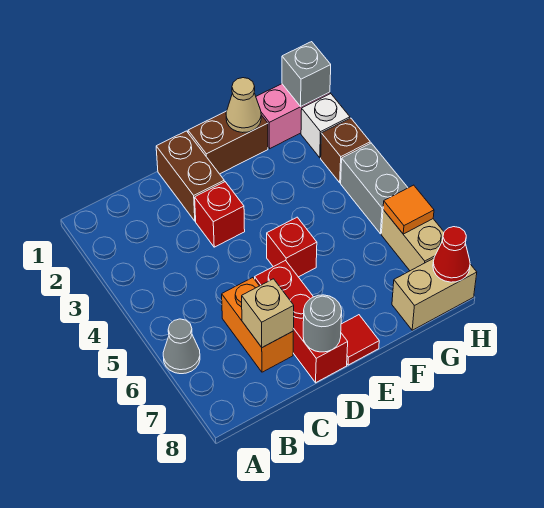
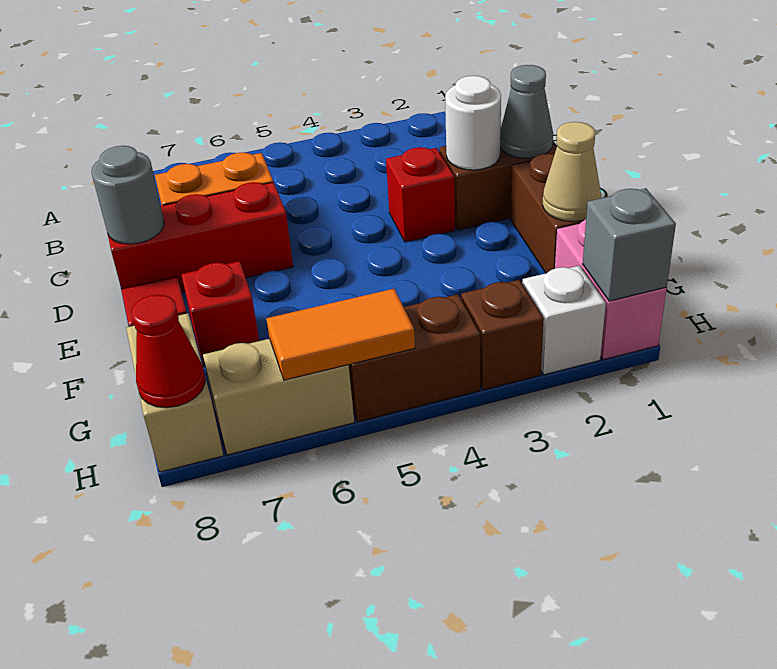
grey 1x1 cone [163,319,200,374] -> grey 1x1 cone moved to [500,65,553,158]
tan 1x1 brick [242,279,294,347] -> none
none -> white 1x1 round brick [445,76,501,170]
red 1x1 brick [267,217,317,277] -> red 1x1 brick moved to [181,261,259,367]
grey 1x2 brick [341,143,408,234] -> brown 1x2 brick [349,294,480,422]
orange 1x1 tile [383,185,434,234] -> orange 1x2 tile [266,289,415,380]

